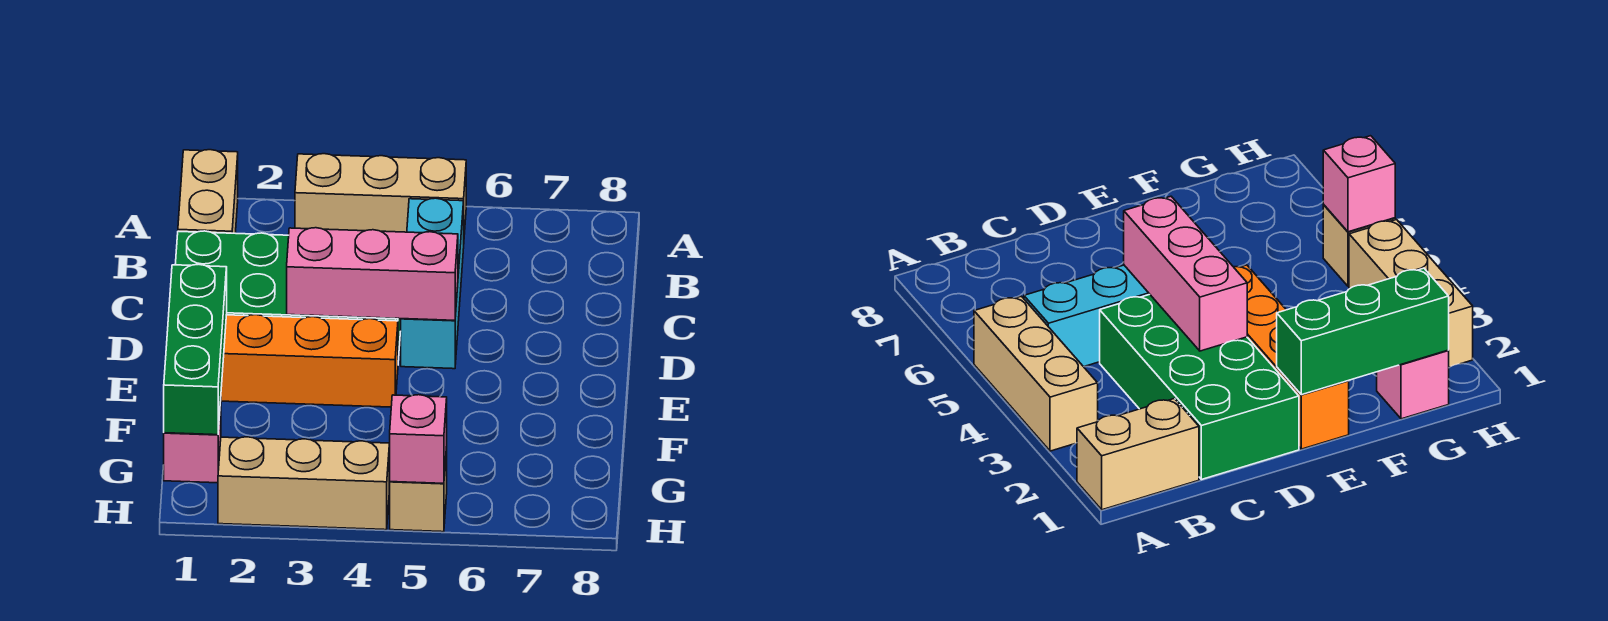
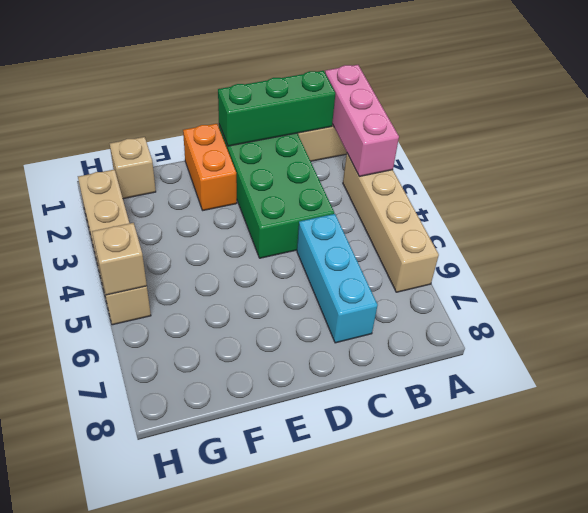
tan 1x3 brick [295,154,466,234] -> tan 1x4 brick [343,154,439,292]
cyan 1x3 brick [401,198,464,369] -> cyan 1x3 brick turned to [297,214,378,343]
pink 1x3 brick [287,228,458,320] -> pink 1x3 brick moved to [325,65,399,176]
orange 1x4 brick [221,315,398,407] -> orange 1x2 brick [183,124,237,210]
green 1x3 brick [164,264,227,435] -> green 1x3 brick moved to [218,71,335,146]
pink 1x1 brick [164,401,221,483] -> tan 1x1 brick [109,137,156,199]
pink 1x1 brick [390,395,447,483] -> tan 1x1 brick [92,223,147,295]

